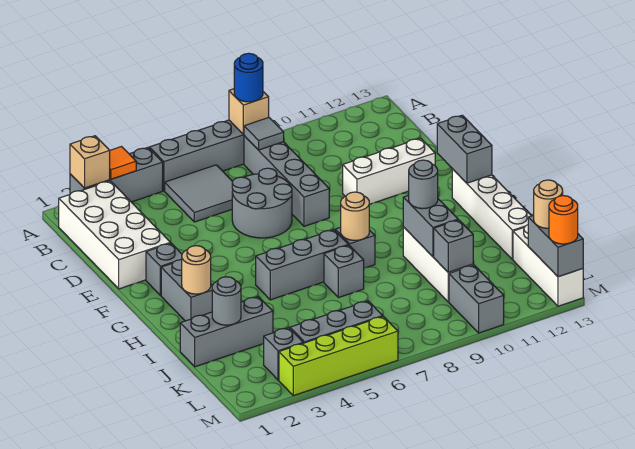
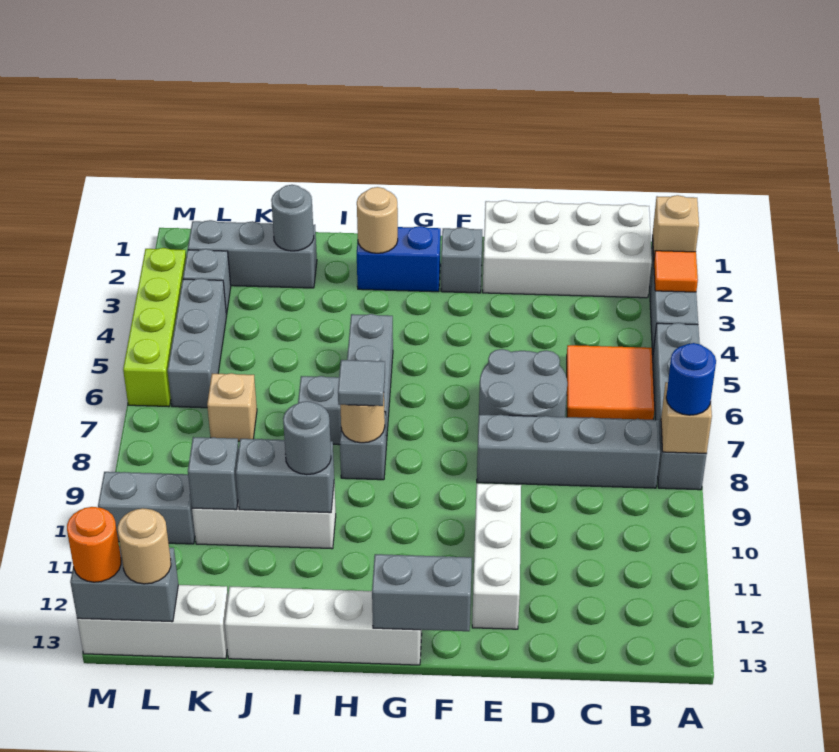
grey 2x2 tile [165,165,233,222] -> orange 2x2 tile [567,345,655,420]
grey 1x1 tile [244,118,284,150] -> grey 1x1 tile moved to [338,360,385,406]
grey 1x2 brick [161,260,213,321] -> blue 1x2 brick [357,226,441,292]
grey 1x3 brick [180,296,273,367] -> grey 1x3 brick turned to [188,220,317,288]
none -> tan 1x1 brick [207,373,257,441]

